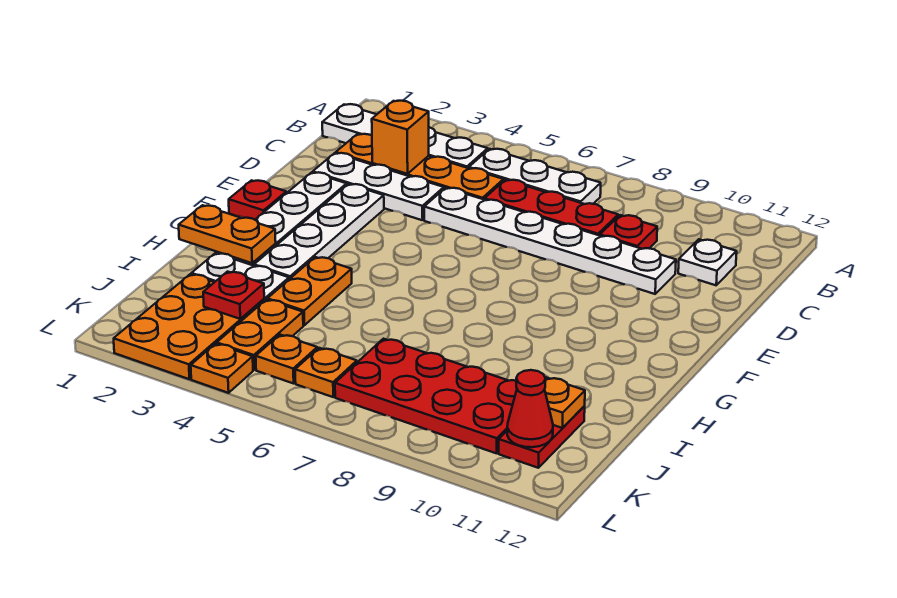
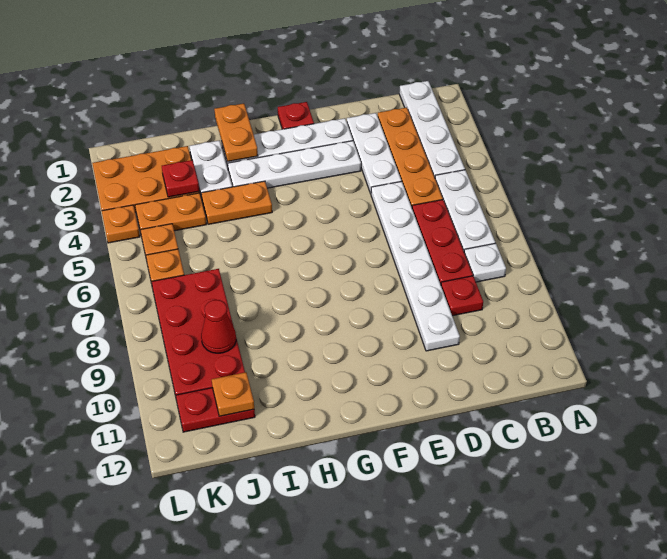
orange 1x1 brick [372,101,429,174] -> none
white 1x1 plate [678,239,737,285] -> white 1x1 plate moved to [464,243,506,282]
red 1x1 cone [507,370,553,447] -> red 1x1 cone moved to [201,300,236,353]

